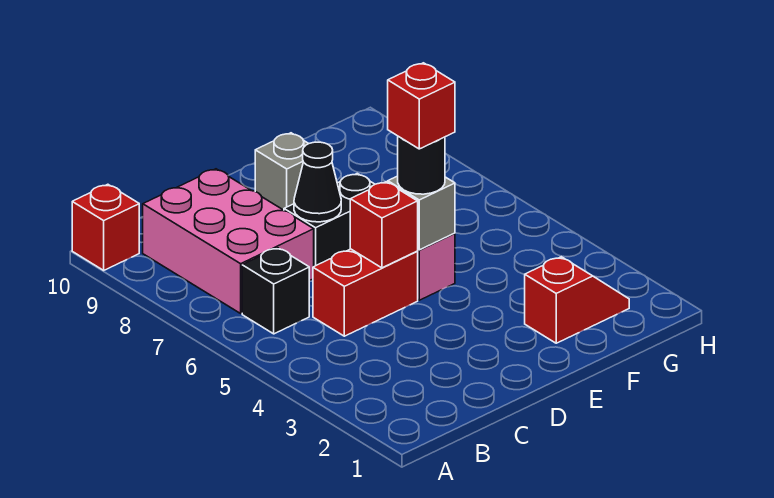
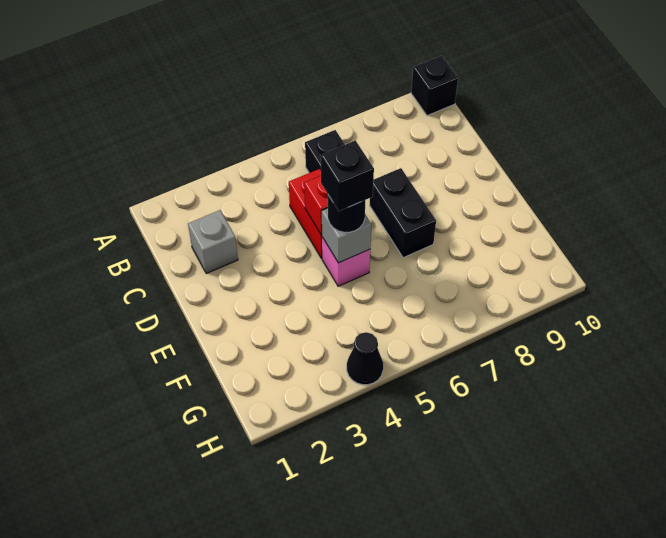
red 1x1 brick [72,184,139,270] -> black 1x1 brick [411,56,458,116]
pink 2x3 brick [143,169,314,313] -> none
black 1x1 cone [294,142,341,222] -> black 1x1 cone moved to [347,332,383,385]
red 1x1 brick [388,63,455,149] -> black 1x1 brick [321,141,374,211]
grey 1x1 brick [255,133,309,210] -> grey 1x1 brick moved to [188,210,238,274]
red 1x2 slope [525,257,629,343] -> none

